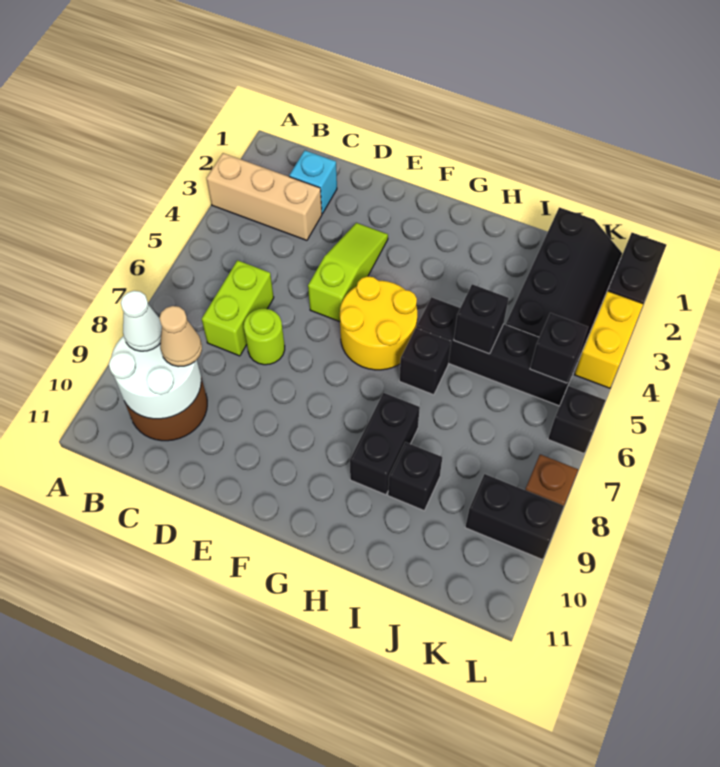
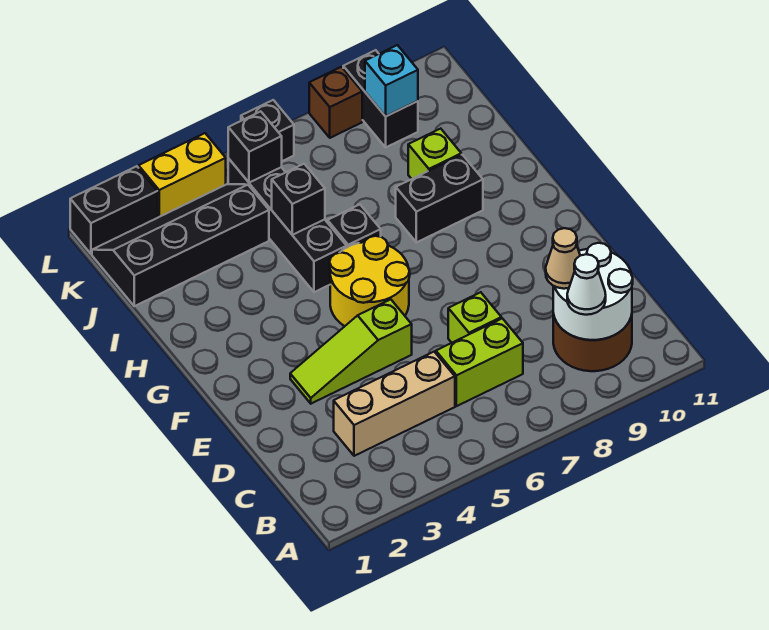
tan 1x3 brick [206,153,322,240] -> tan 1x3 brick turned to [334,352,455,456]
cyan 1x1 brick [289,150,337,214] -> cyan 1x1 brick moved to [365,45,418,116]
lime 1x1 round brick [244,309,285,365] -> lime 1x1 brick [448,292,501,343]
black 1x1 brick [388,442,442,511] -> lime 1x1 brick [408,129,461,179]

